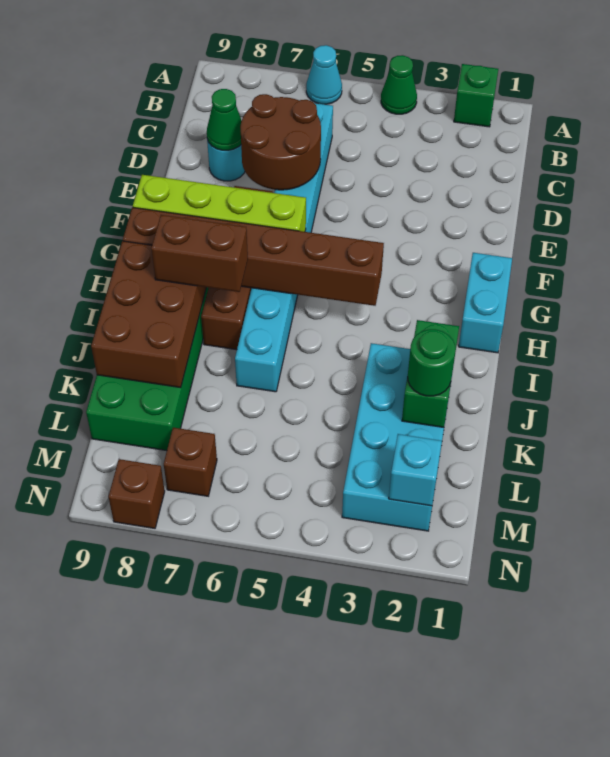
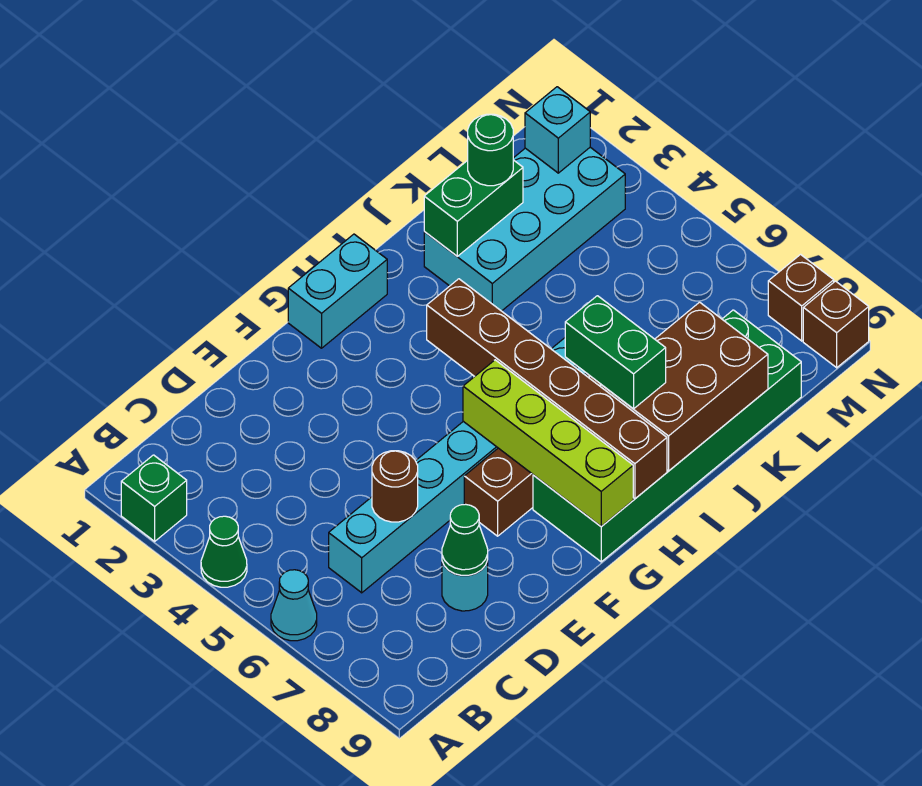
brown 2x2 round brick [240,94,321,190] -> brown 1x1 round brick [372,451,418,522]
brown 1x2 brick [151,215,248,292] -> green 1x2 brick [565,296,666,409]
brown 1x1 brick [164,428,217,496] -> brown 1x1 brick moved to [803,281,869,368]

